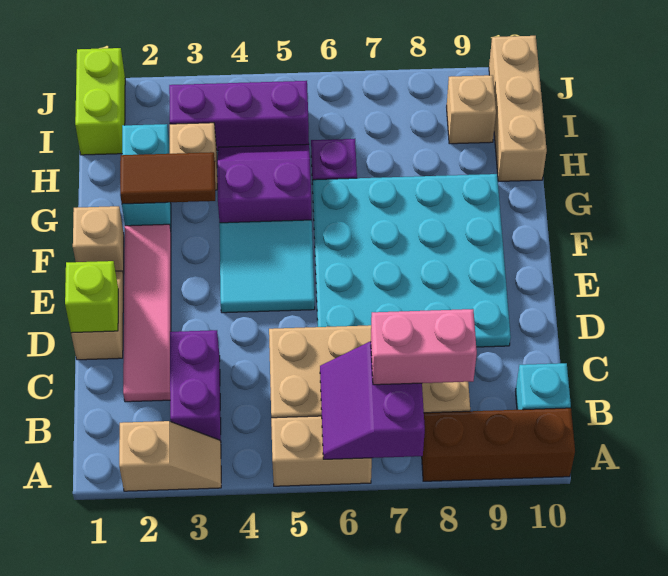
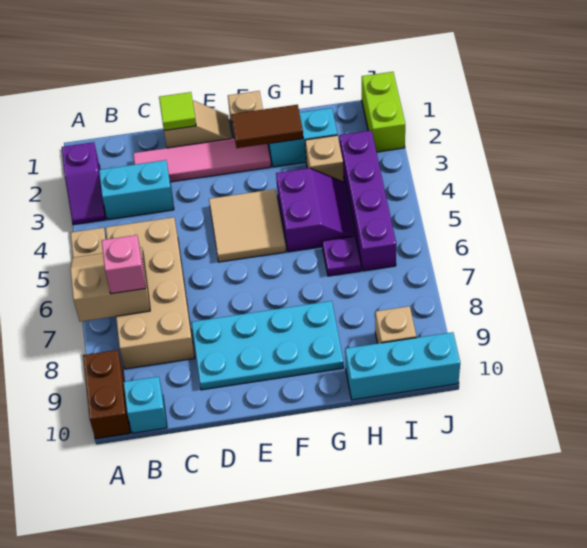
tan 1x2 slope [119,421,221,491] -> purple 1x2 slope [62,142,106,225]
purple 2x2 slope [320,342,425,459] -> tan 2x2 slope [70,247,150,322]
brown 1x3 brick [422,408,575,481] -> brown 1x2 brick [83,350,130,439]
purple 1x2 brick [170,330,221,441] -> cyan 1x2 brick [99,160,174,220]
pink 1x2 brick [371,309,477,385] -> pink 1x1 brick [102,235,146,294]
lime 1x1 brick [65,261,118,333] -> lime 1x1 tile [159,92,196,130]
cyan 4x4 plate [312,174,511,347] -> cyan 2x4 plate [191,301,344,390]
cyan 2x2 tile [219,220,315,313] -> tan 2x2 tile [209,189,286,262]
brown 1x2 tile [120,152,215,204] -> brown 1x2 tile turned to [231,105,303,148]
tan 1x3 brick [489,36,547,181] -> cyan 1x3 brick [345,332,460,400]
lime 1x2 brick [75,48,125,155] -> lime 1x2 brick turned to [362,72,405,152]
purple 1x3 brick [169,81,309,151] -> purple 1x4 brick [339,130,396,271]

